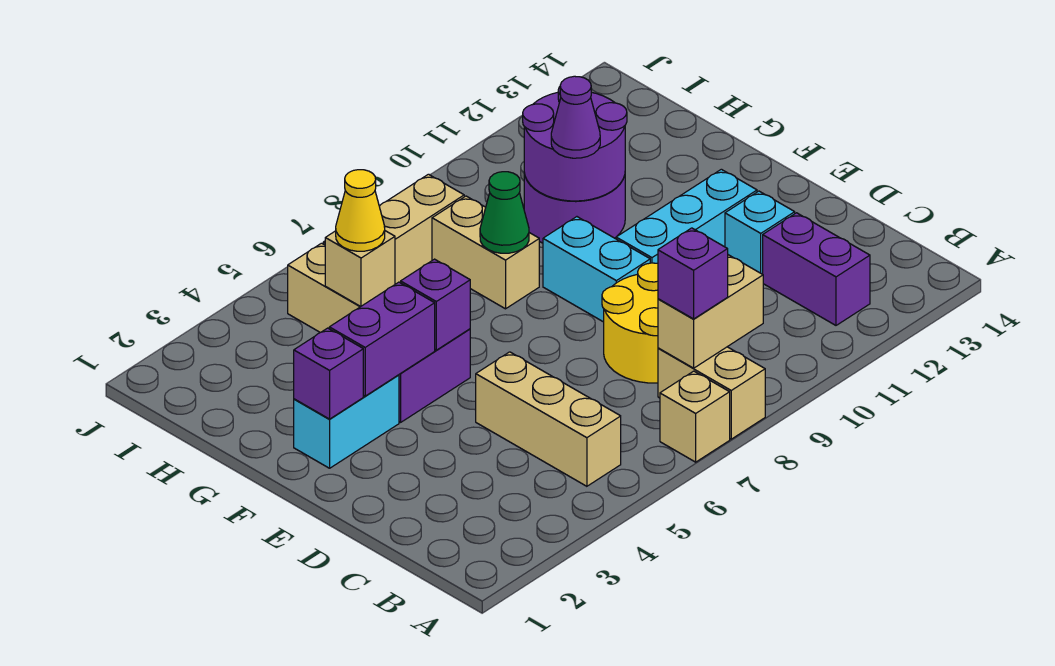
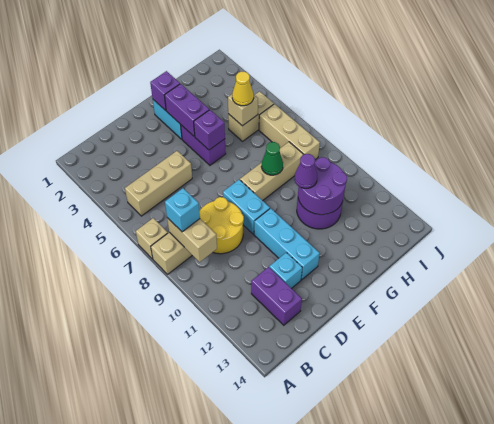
purple 1x1 brick [658,228,728,319] -> cyan 1x1 brick [165,188,200,232]
purple 1x2 brick [763,213,870,325] -> purple 1x2 brick turned to [251,267,302,325]
cyan 1x2 brick [543,217,650,322] -> cyan 1x2 brick turned to [223,180,270,234]
tan 1x2 brick [432,196,539,309] -> tan 1x3 brick [240,142,304,201]

